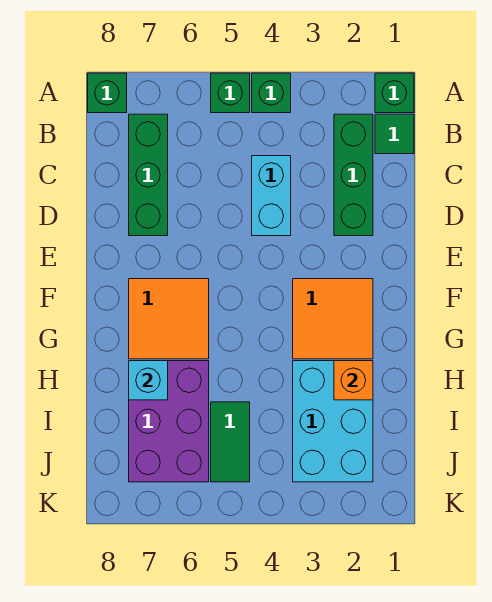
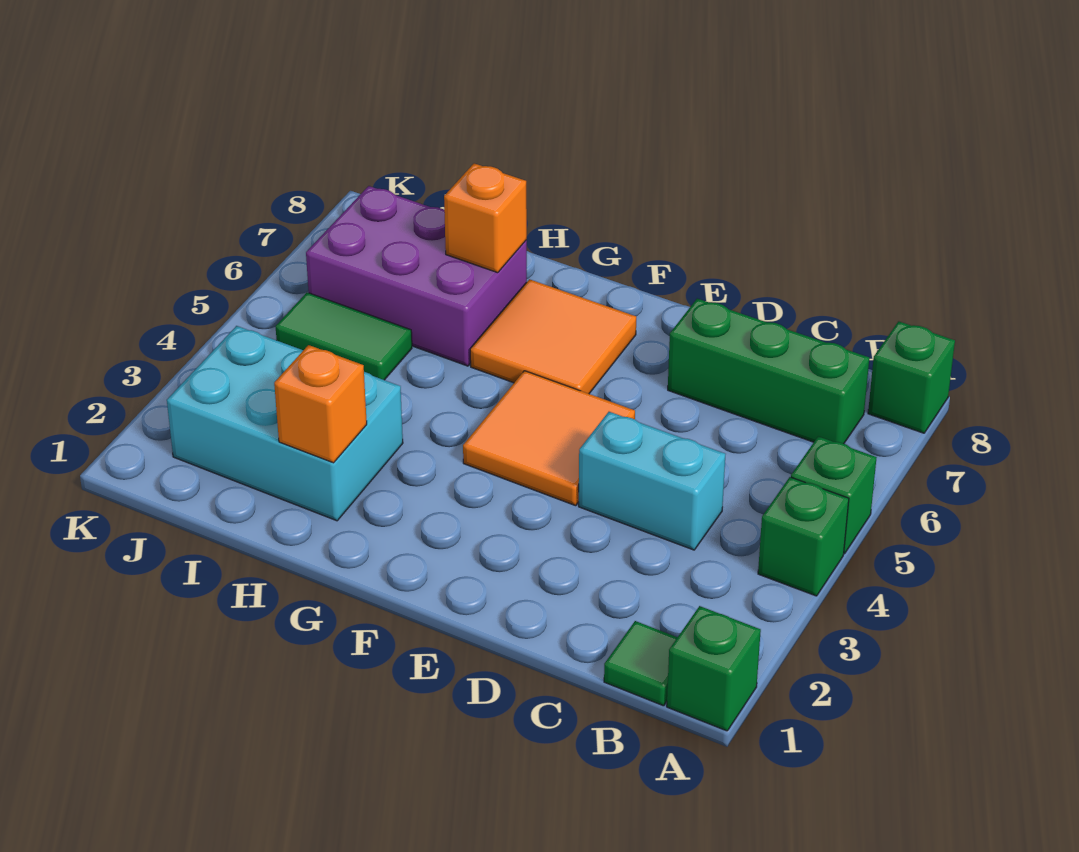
green 1x3 brick [334,114,373,236] -> none
orange 2x2 tile [293,279,373,359] -> orange 2x2 tile moved to [463,371,635,506]
cyan 1x1 brick [129,361,168,400] -> orange 1x1 brick [444,163,527,273]

